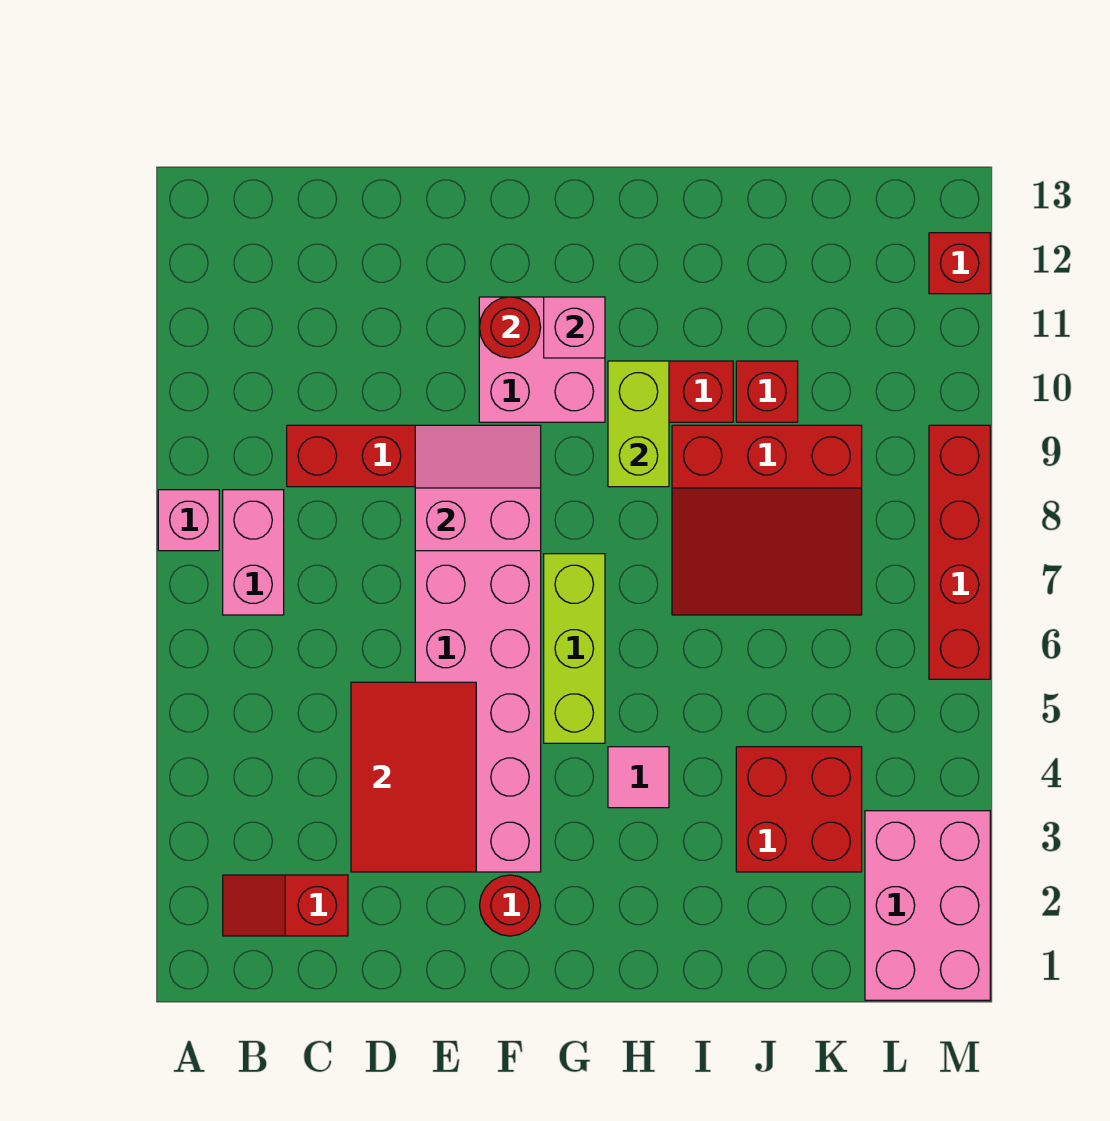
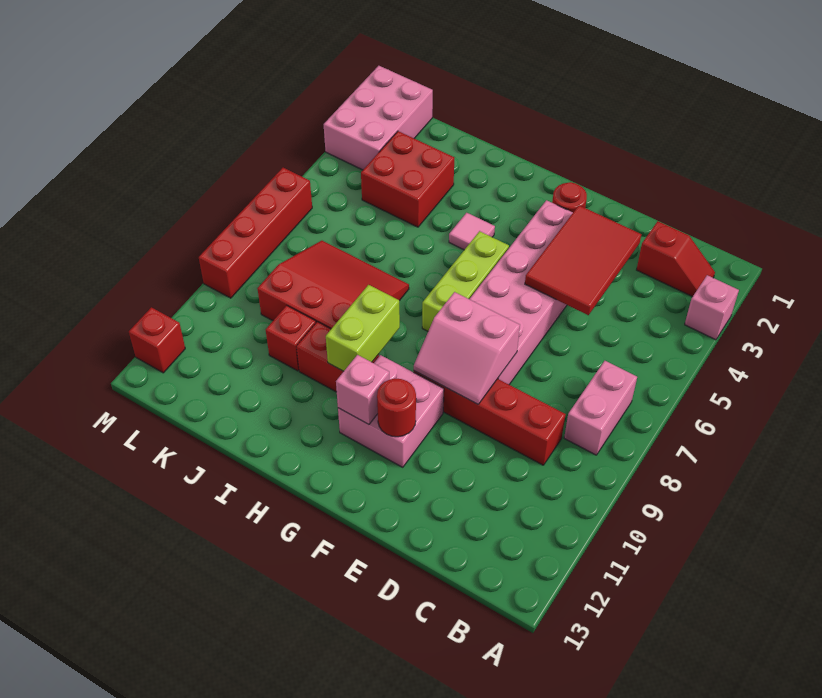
pink 1x1 brick [158,490,219,551] -> pink 1x1 brick moved to [685,275,739,340]

